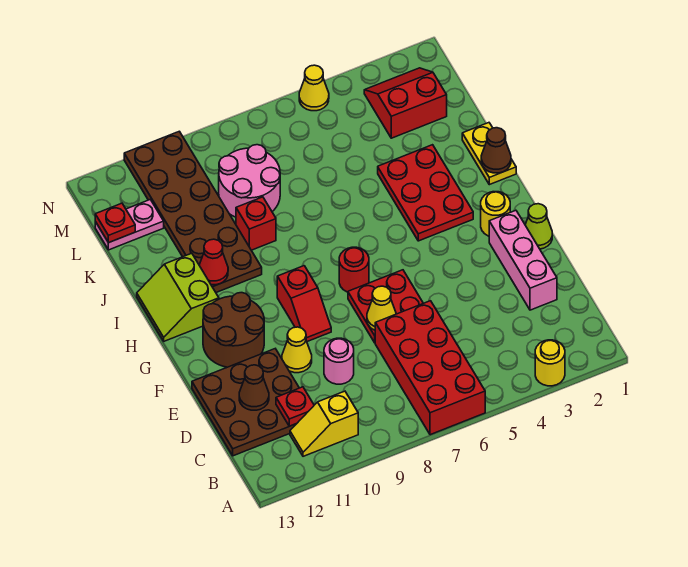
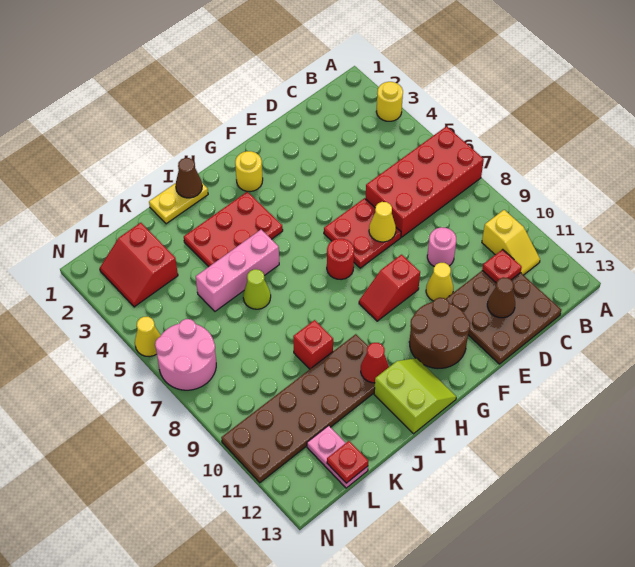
pink 1x3 brick [489,210,557,310] -> pink 1x3 brick moved to [196,230,279,311]
lime 1x1 cone [525,204,552,249] -> lime 1x1 cone moved to [243,269,271,309]
red 1x2 slope [277,266,331,342] -> red 1x2 slope turned to [359,255,420,321]
lime 2x2 slope [137,253,219,341] -> lime 2x2 slope turned to [374,358,456,434]
pink 2x2 round brick [219,145,280,217] -> pink 2x2 round brick moved to [155,319,216,390]

